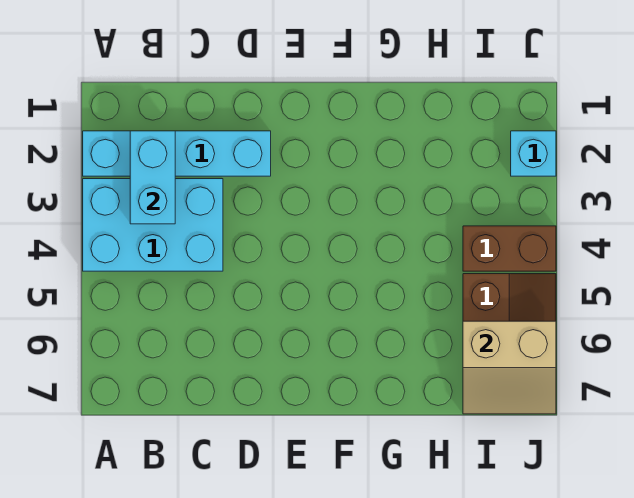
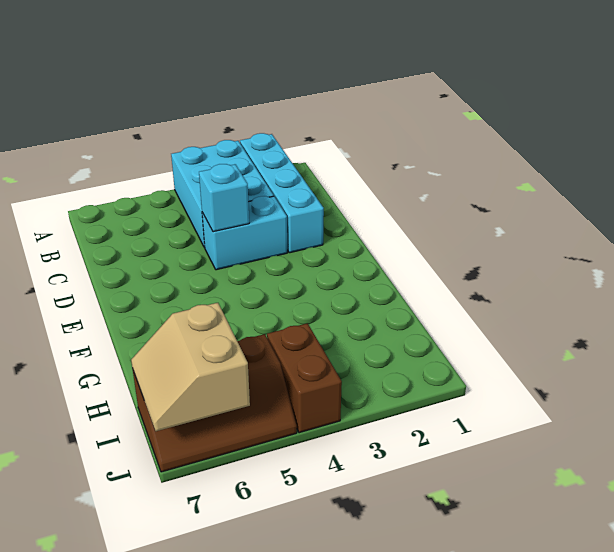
cyan 1x2 brick [130,131,175,224] -> cyan 1x2 brick moved to [202,196,287,270]
cyan 1x1 brick [511,131,556,176] -> cyan 1x1 brick moved to [199,164,249,232]

